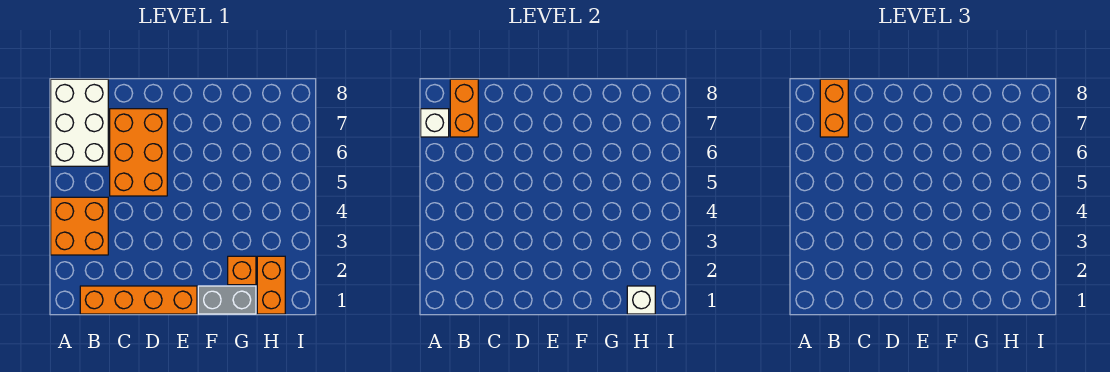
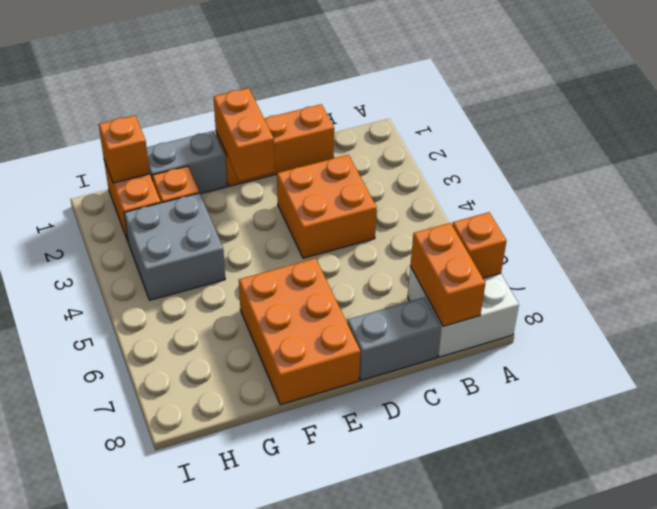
orange 2x2 brick [51,197,108,255] -> orange 2x2 brick moved to [277,155,377,258]
white 2x3 brick [51,79,108,166] -> white 2x2 brick [408,267,519,357]
white 1x1 brick [421,109,449,137] -> orange 1x1 brick [452,212,506,278]
orange 1x4 brick [80,286,197,314] -> orange 1x3 brick [216,104,334,186]
orange 1x2 brick [820,79,848,137] -> orange 1x2 brick moved to [214,88,275,181]
orange 2x3 brick [110,109,167,196] -> orange 2x3 brick moved to [239,258,360,405]
none -> grey 1x2 brick [347,297,441,380]
none -> grey 2x2 brick [124,193,225,300]
white 1x1 brick [627,286,655,314] -> orange 1x1 brick [98,115,150,183]

